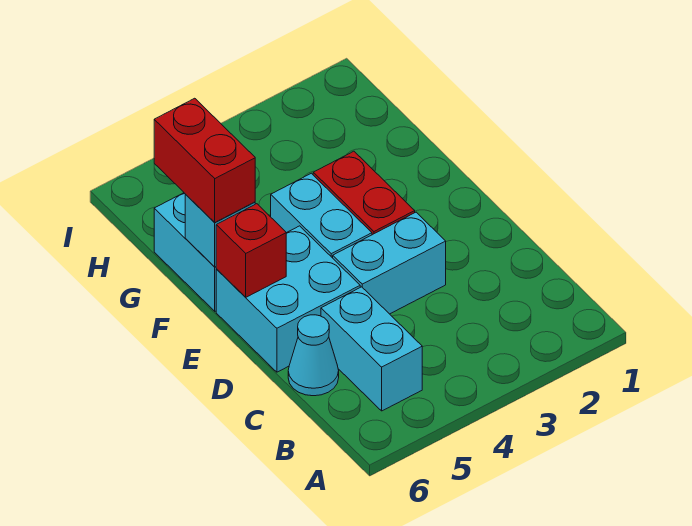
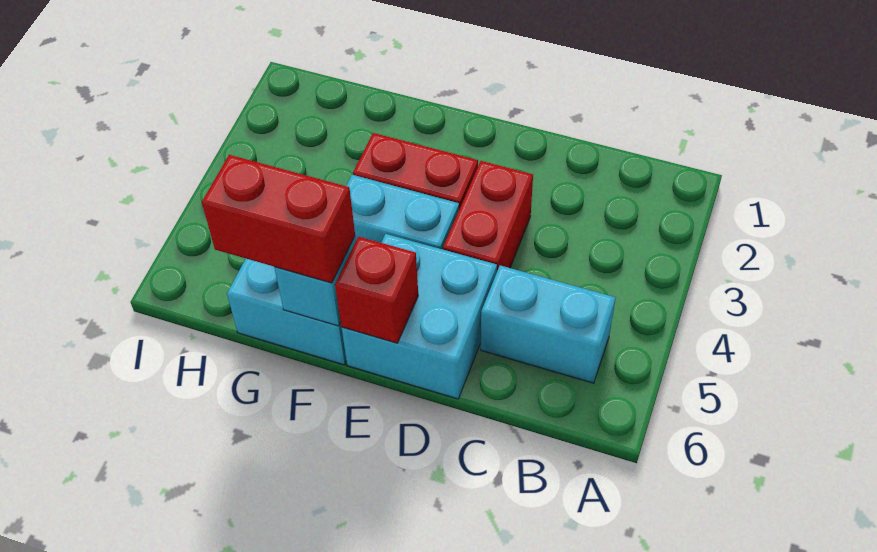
cyan 1x1 cone [288,315,339,396] -> none
cyan 1x2 brick [333,212,446,314] -> red 1x2 brick [443,161,533,271]

